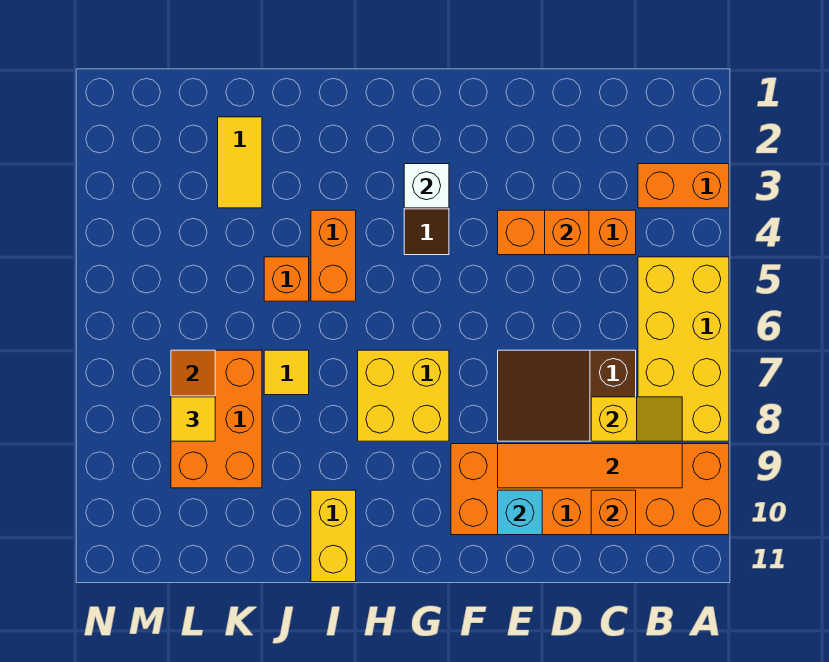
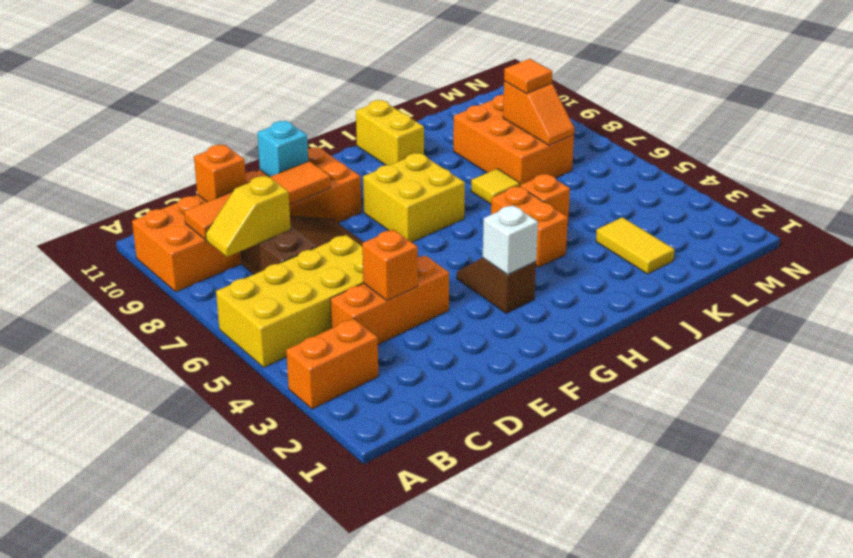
yellow 2x4 brick [638,257,729,441] -> yellow 2x4 brick turned to [216,235,363,367]
yellow 1x1 tile [171,397,215,441] -> orange 1x1 tile [504,59,553,94]

